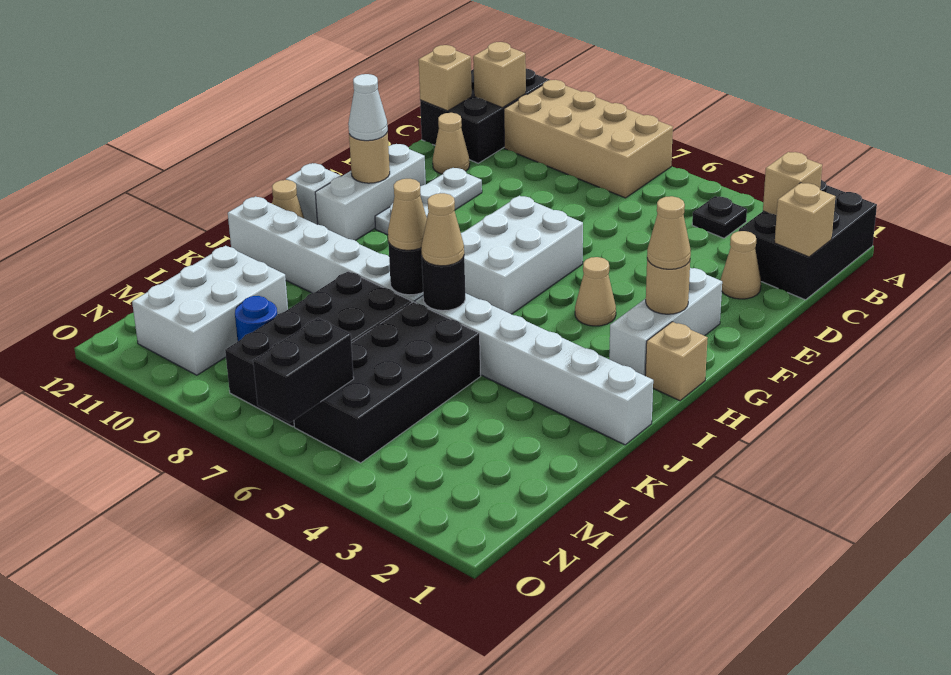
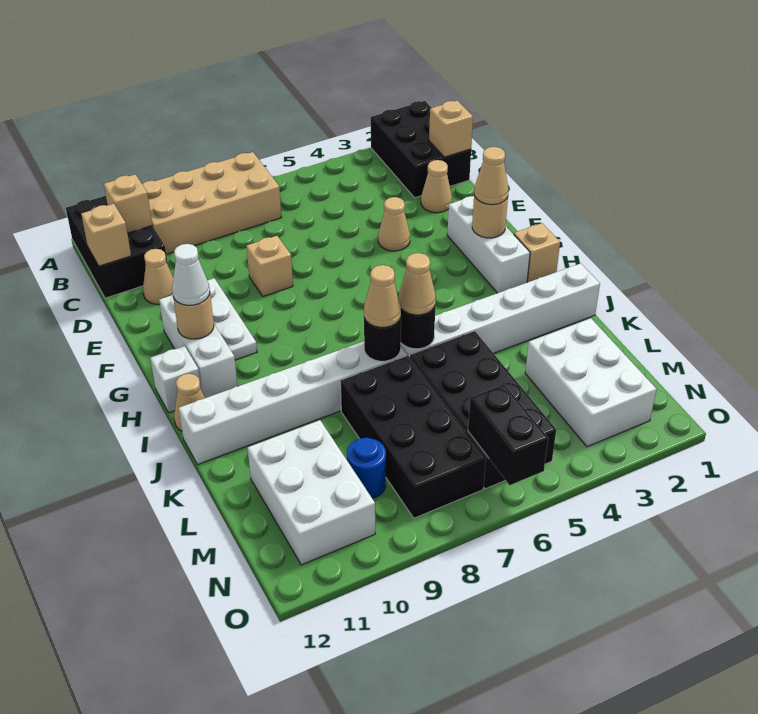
tan 1x1 brick [763,152,822,215] -> tan 1x1 brick moved to [247,236,293,296]
black 1x1 plate [692,196,747,238] -> none
white 2x3 brick [461,196,583,314] -> white 2x3 brick moved to [525,318,657,447]
tan 1x1 cone [575,257,616,326] -> tan 1x1 cone moved to [378,197,410,251]

